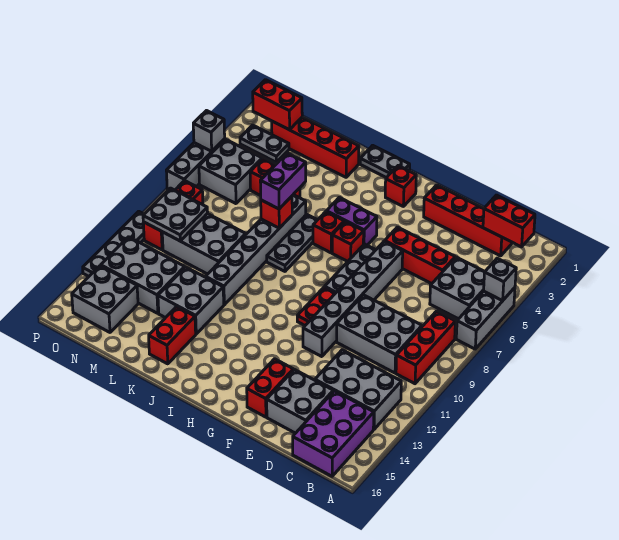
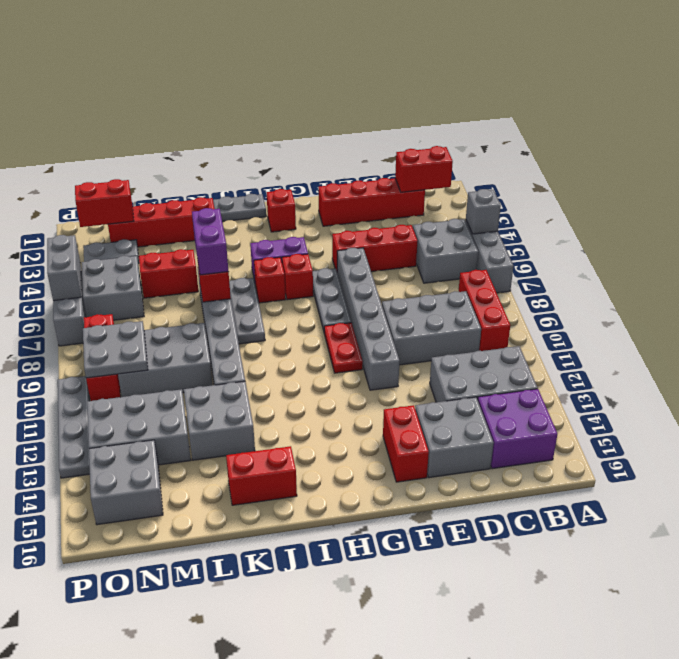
purple 2x3 brick [293,391,374,476] -> purple 2x2 brick [478,389,557,469]
red 1x2 brick [149,307,196,364] -> red 1x2 brick turned to [226,446,297,505]
grey 1x1 brick [193,111,225,151] -> grey 1x2 brick [47,235,81,301]

